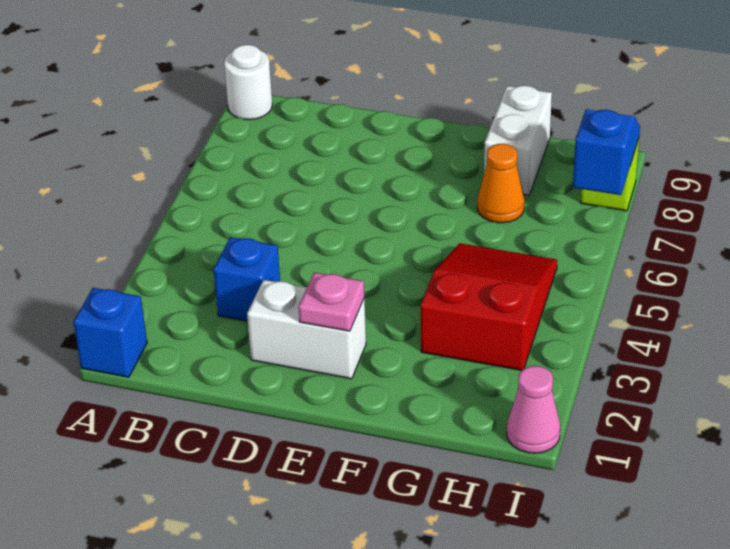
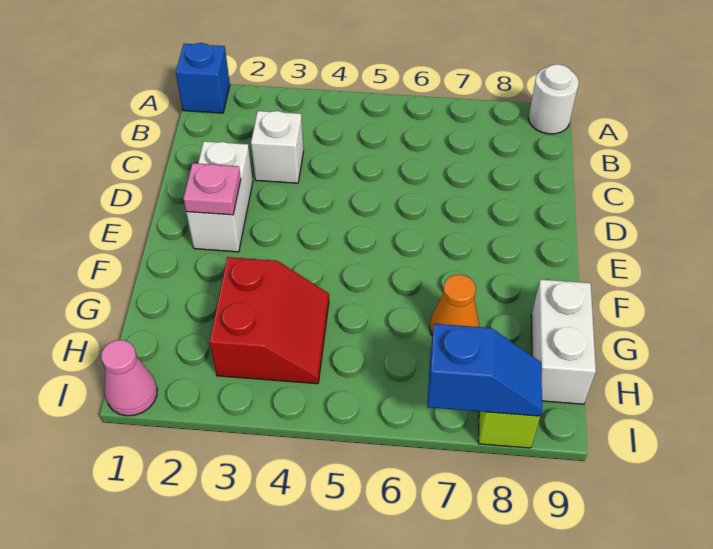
blue 1x1 brick [213,237,280,321] -> white 1x1 brick [251,111,304,183]
red 2x3 slope [420,243,557,370] -> red 2x2 slope [210,257,329,384]
white 1x2 brick [484,86,552,195] -> white 1x2 brick turned to [531,279,596,404]

